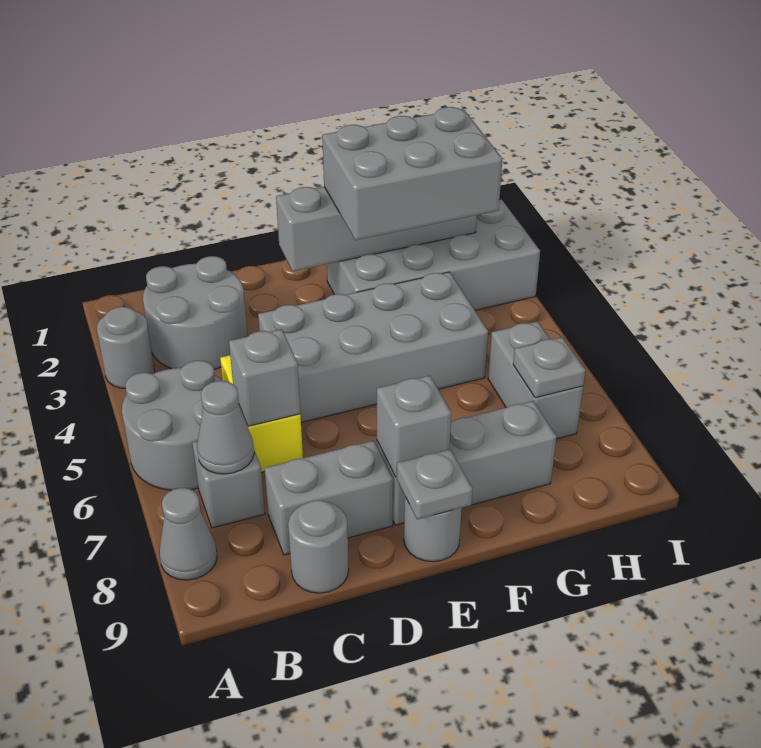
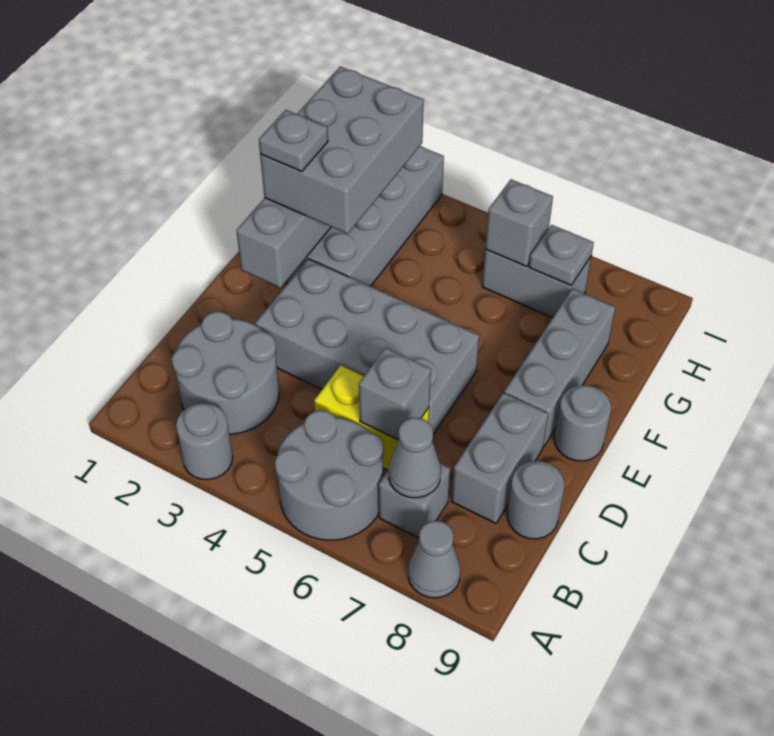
grey 2x4 brick [258,272,488,422] -> grey 2x4 brick turned to [255,259,479,434]
grey 1x1 brick [377,376,451,477] -> grey 1x1 brick moved to [485,179,553,267]
grey 1x1 plate [397,449,473,519] -> grey 1x1 plate moved to [259,110,328,171]

